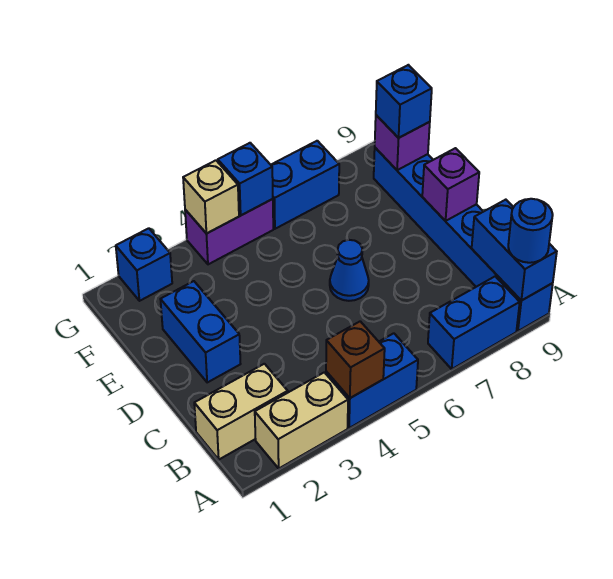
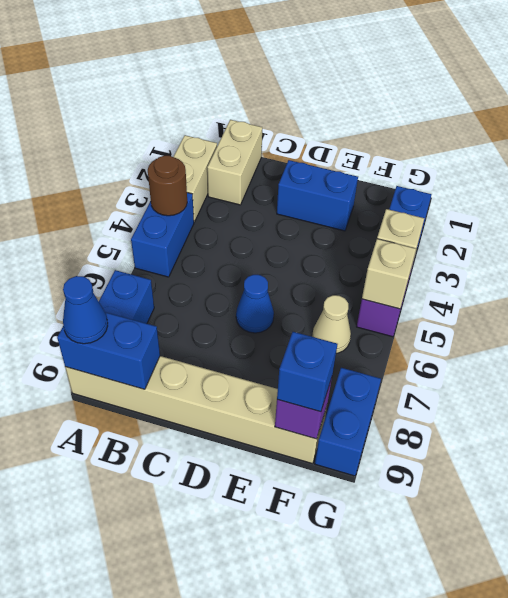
brown 1x1 brick [326,321,385,398] -> brown 1x1 round brick [148,156,187,216]
blue 1x6 brick [374,148,553,331] -> tan 1x6 brick [65,356,327,464]
blue 1x1 round brick [508,199,553,263] -> blue 1x1 cone [63,276,108,344]
purple 1x1 brick [422,148,479,221] -> none
none -> tan 1x1 cone [312,295,351,353]
blue 1x1 brick [218,143,273,215] -> tan 1x1 brick [362,239,416,309]
blue 1x2 brick [271,141,339,229] -> blue 1x2 brick moved to [315,368,381,476]

